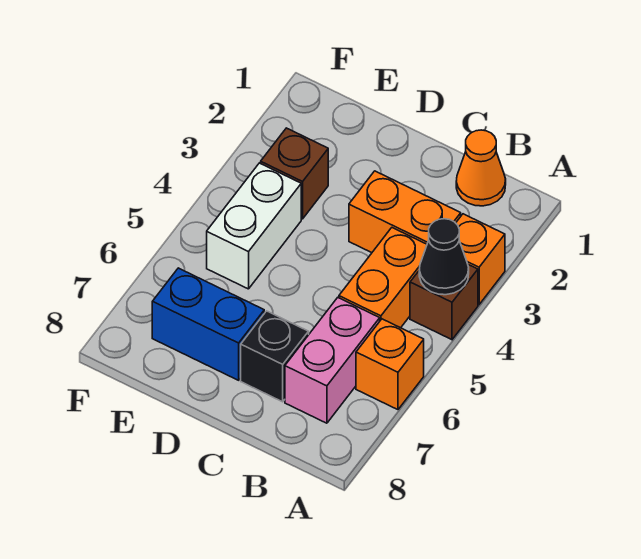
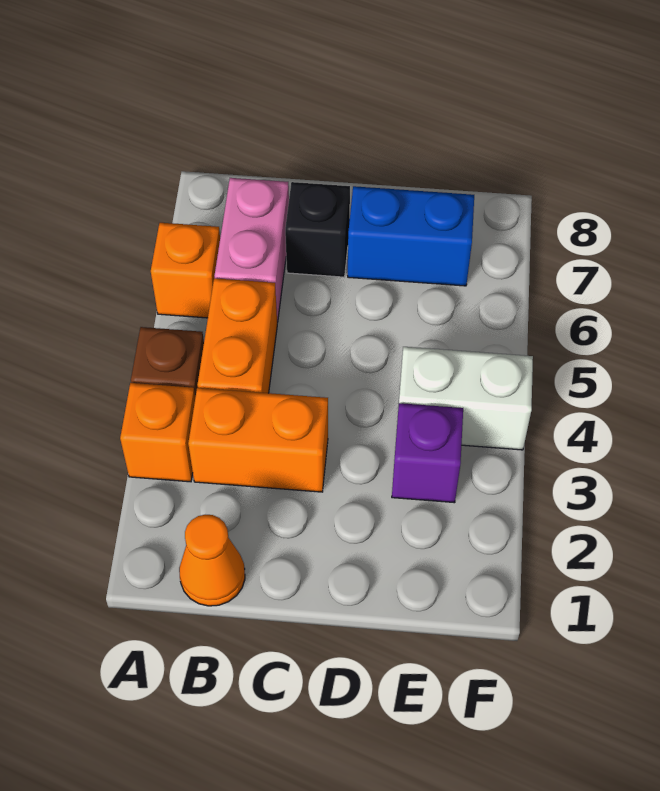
black 1x1 cone [419,219,469,295] -> none
brown 1x1 brick [261,128,328,219] -> purple 1x1 brick [392,403,463,503]
white 1x2 brick [207,163,301,289] -> white 1x2 brick turned to [399,347,533,450]

